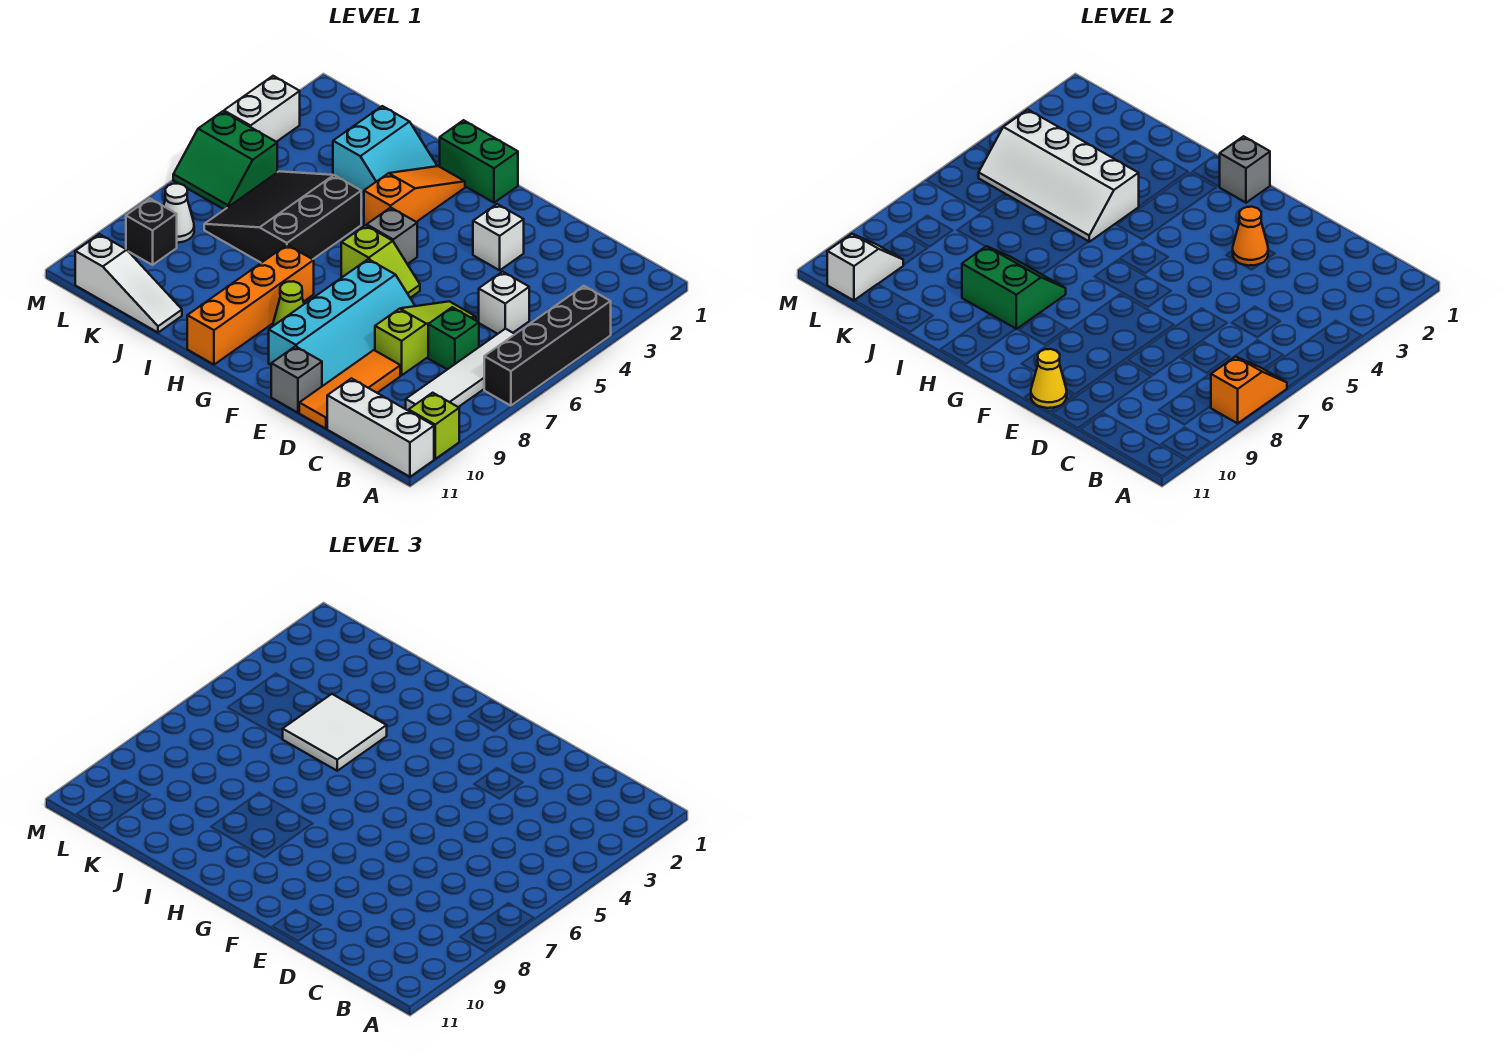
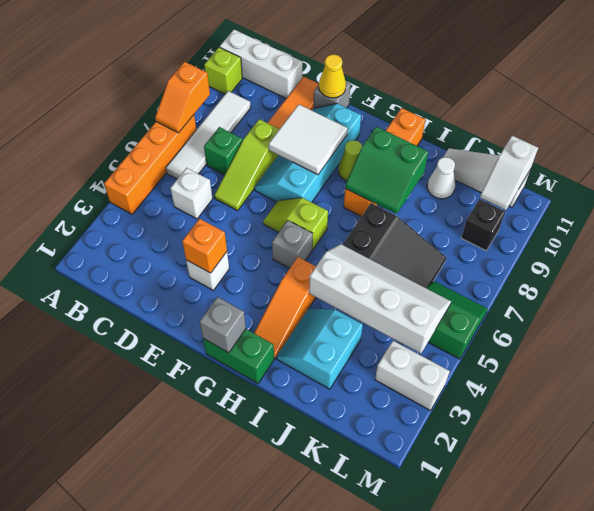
black 1x4 brick [484,286,611,406] -> orange 1x4 brick [104,115,196,214]
orange 1x1 cone [1233,207,1268,266] -> orange 1x1 brick [182,219,227,273]
white 2x2 tile [283,694,387,771] -> white 2x2 tile moved to [269,104,348,175]
white 1x1 cone [164,184,194,243] -> white 1x1 cone moved to [427,157,455,199]
white 1x2 brick [224,76,300,142] -> white 1x2 brick turned to [375,341,450,411]

